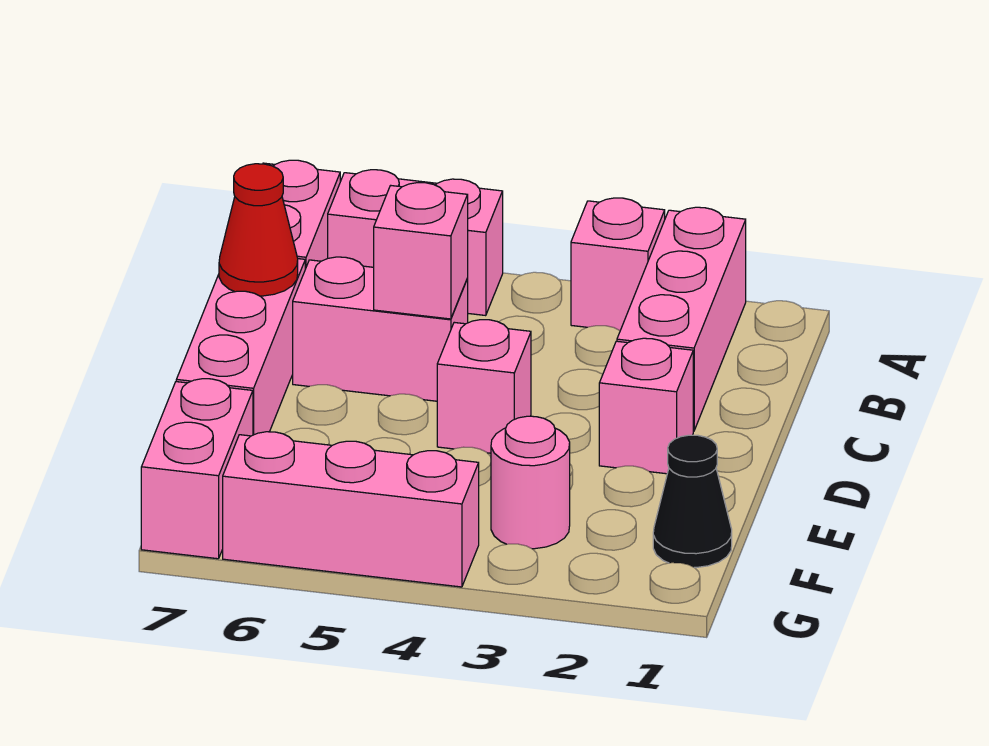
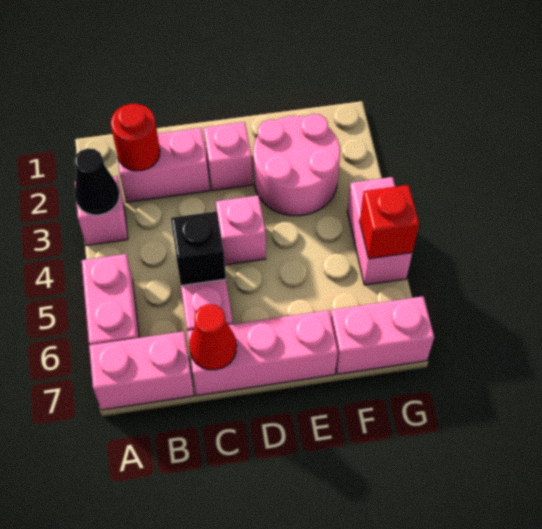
pink 1x3 brick [617,207,746,431] -> pink 1x2 brick [118,128,210,202]
none -> red 1x1 round brick [111,104,160,171]
pink 1x1 brick [374,183,468,319] -> black 1x1 brick [171,211,226,286]
black 1x1 cone [653,435,732,568] -> black 1x1 cone moved to [74,149,120,215]
pink 1x1 round brick [491,416,570,549] -> pink 2x2 round brick [253,114,340,216]
pink 1x3 brick [223,432,479,587] -> pink 1x2 brick [347,177,412,285]
none -> red 1x1 brick [360,185,419,259]

